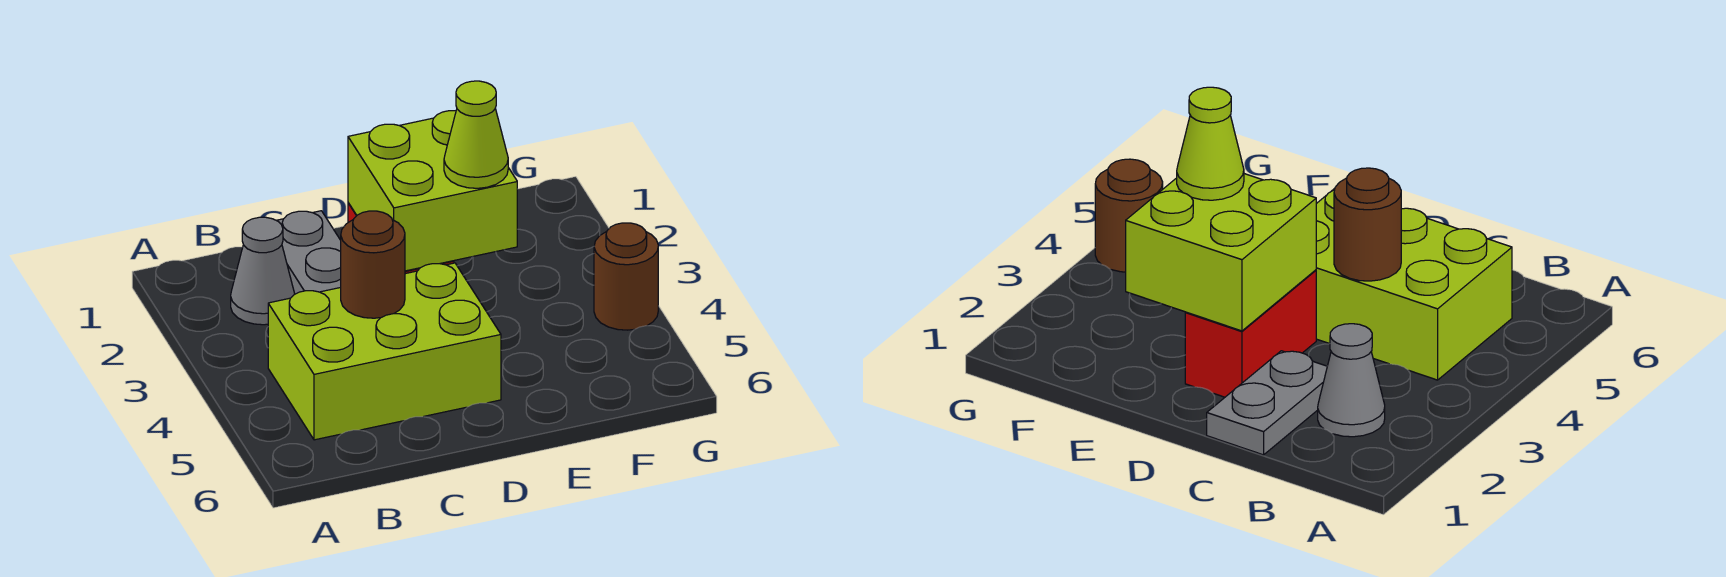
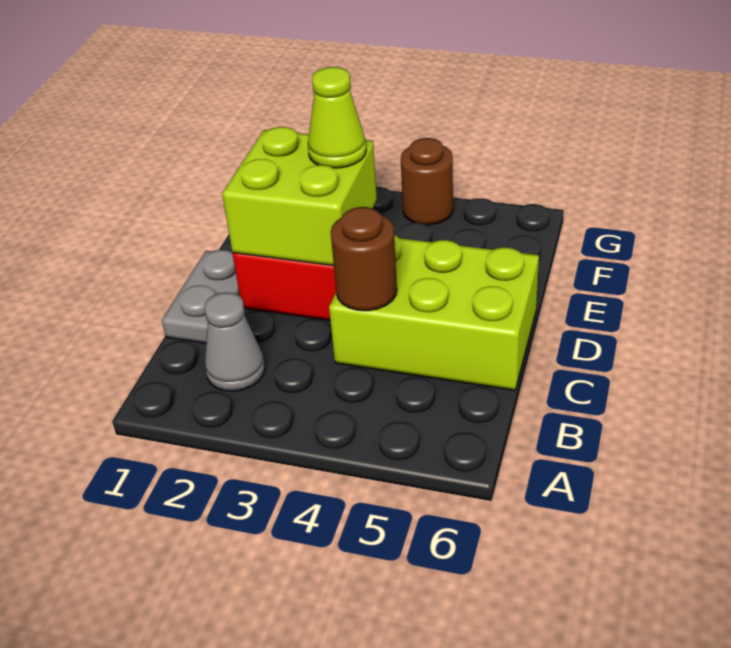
lime 2x3 brick [268,263,501,440] -> lime 2x3 brick turned to [329,235,539,390]
grey 1x2 plate [277,211,341,294] -> grey 1x2 plate turned to [162,250,240,343]

